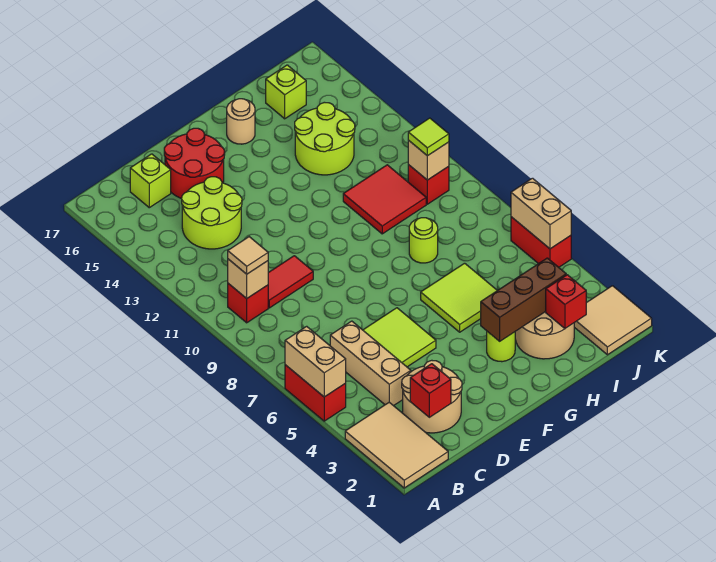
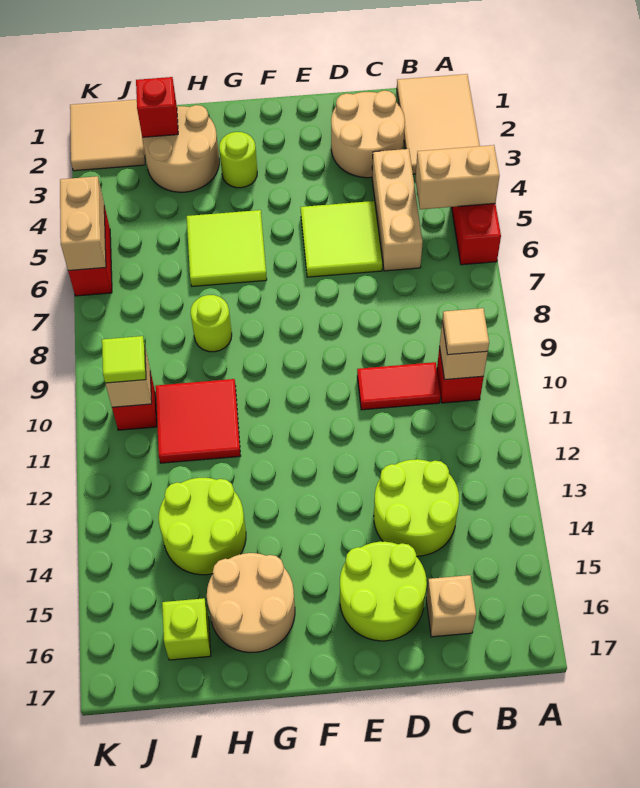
tan 1x2 brick [285,326,346,397] -> tan 1x2 brick turned to [415,145,500,209]
red 1x1 brick [410,364,451,417] -> none
lime 1x1 brick [130,154,171,208] -> tan 1x1 brick [426,575,476,637]
red 2x2 round brick [164,128,225,199] -> lime 2x2 round brick [340,542,427,641]
brown 1x3 brick [481,258,566,341] -> none
tan 1x1 round brick [227,99,255,144] -> tan 2x2 round brick [207,553,295,653]

